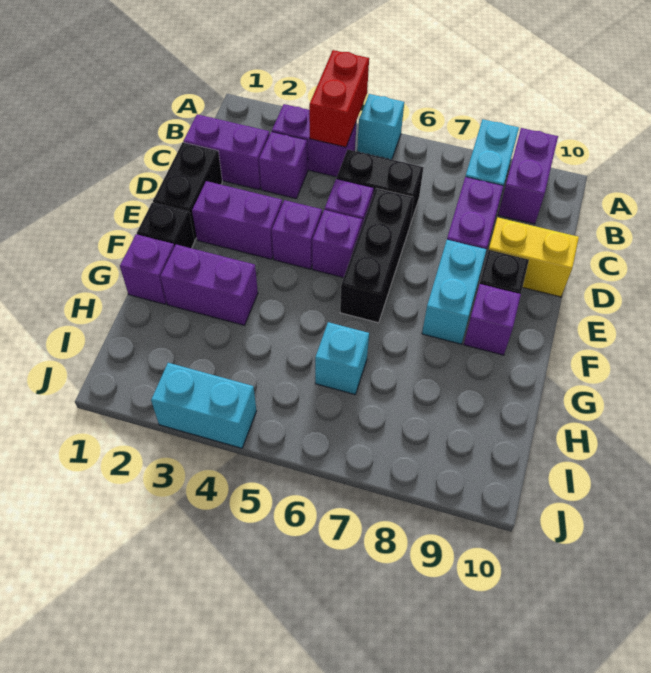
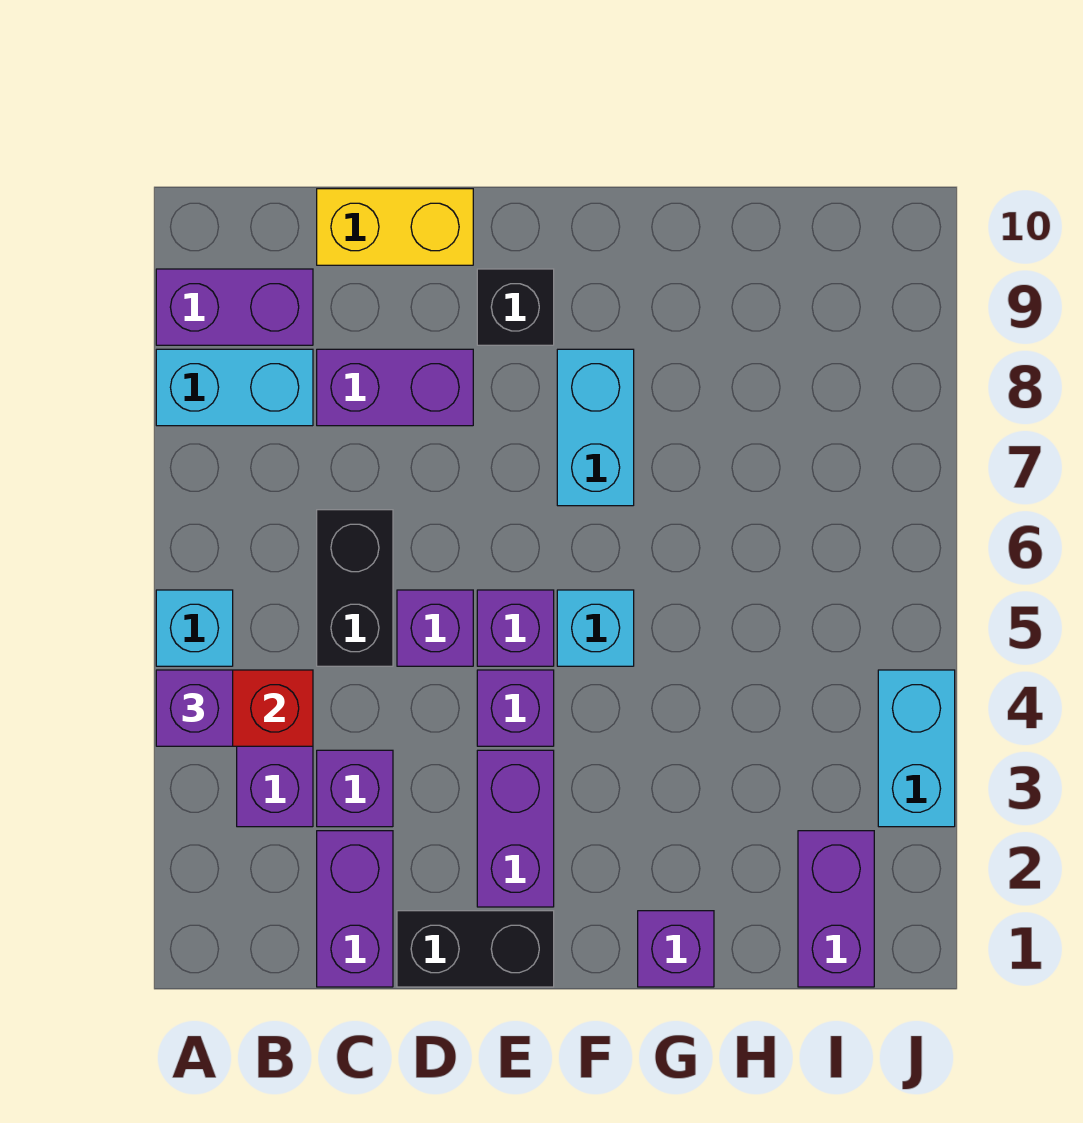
black 1x3 brick [340,189,414,323] -> none
yellow 1x2 brick [489,217,579,297] -> yellow 1x2 brick turned to [317,189,473,265]
cyan 1x2 brick [422,240,487,344] -> cyan 1x2 brick turned to [557,349,634,506]
black 1x1 brick [137,202,195,248] -> none
purple 1x1 brick [464,284,521,355] -> purple 1x1 brick moved to [156,670,233,746]
purple 1x2 brick [161,245,258,325] -> purple 1x2 brick moved to [798,831,874,987]
cyan 1x1 brick [315,322,369,394] -> cyan 1x1 brick moved to [557,590,634,666]

